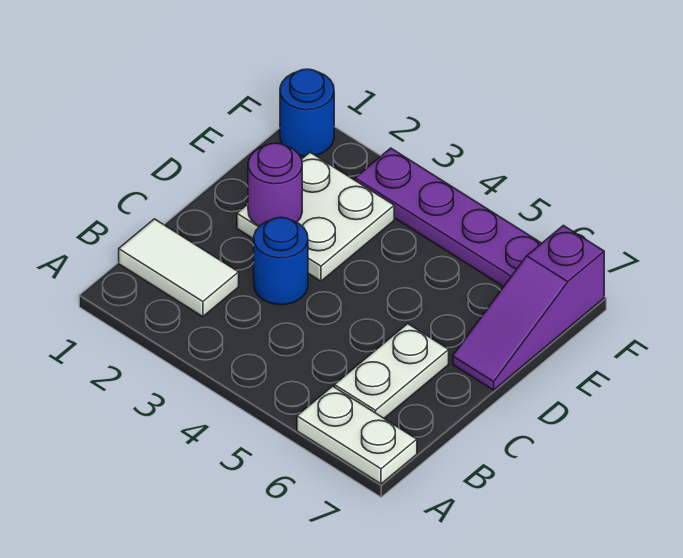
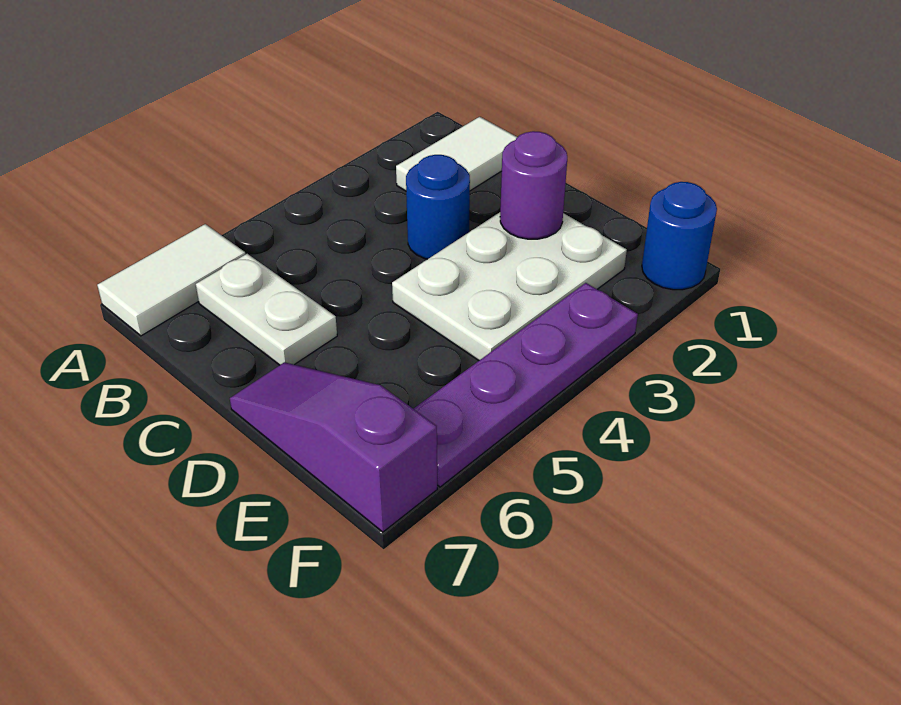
white 1x2 plate [297,386,417,484] -> white 1x2 tile [97,224,245,336]
white 2x2 plate [237,152,394,281] -> white 2x3 plate [392,212,627,360]

